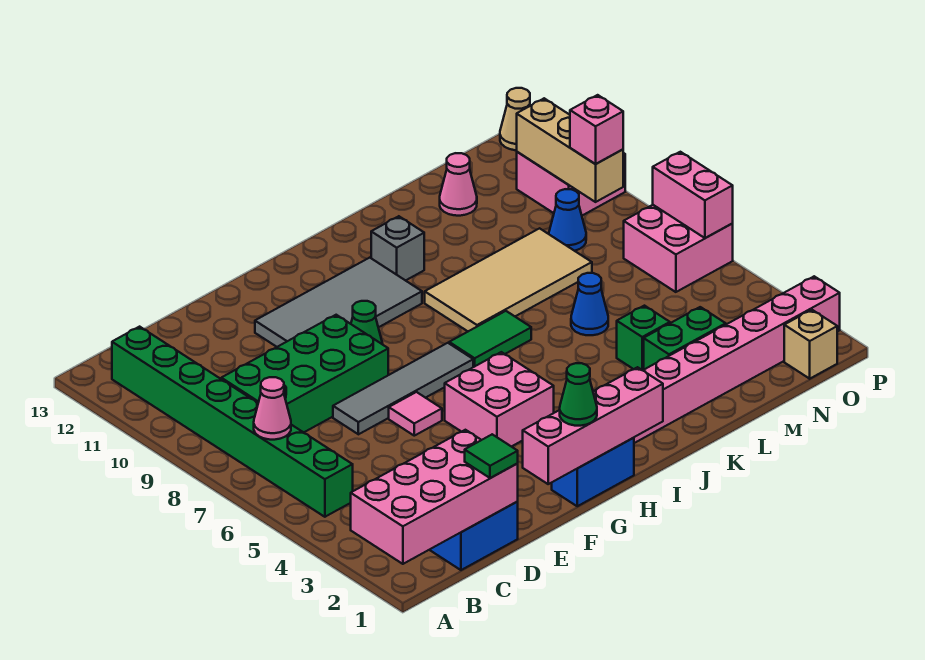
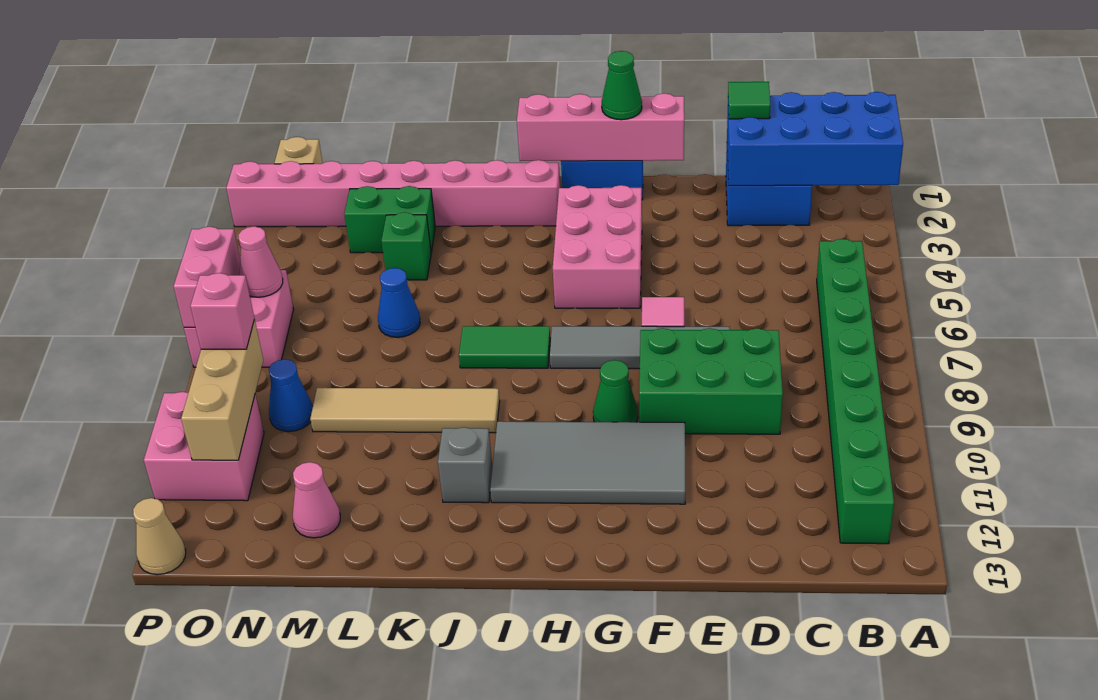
pink 2x4 brick [351,430,518,564] -> blue 2x4 brick [727,92,903,186]
pink 1x1 cone [254,377,291,440] -> pink 1x1 cone moved to [238,226,283,297]
green 2x4 brick [221,315,388,432] -> green 2x3 brick [639,328,783,434]
pink 2x2 brick [445,352,554,447] -> pink 2x3 brick [553,185,642,308]
tan 2x4 tile [425,228,592,331] -> tan 1x4 tile [310,388,500,433]

